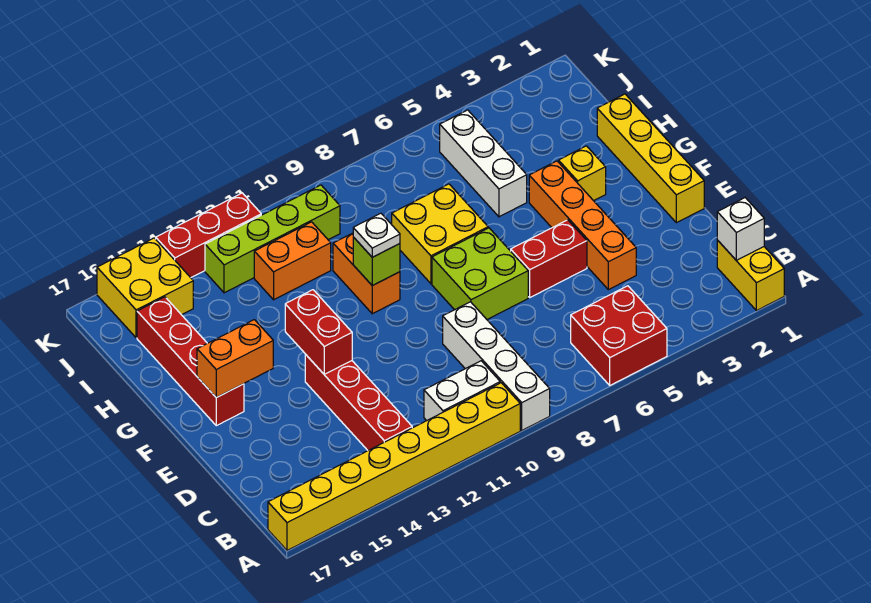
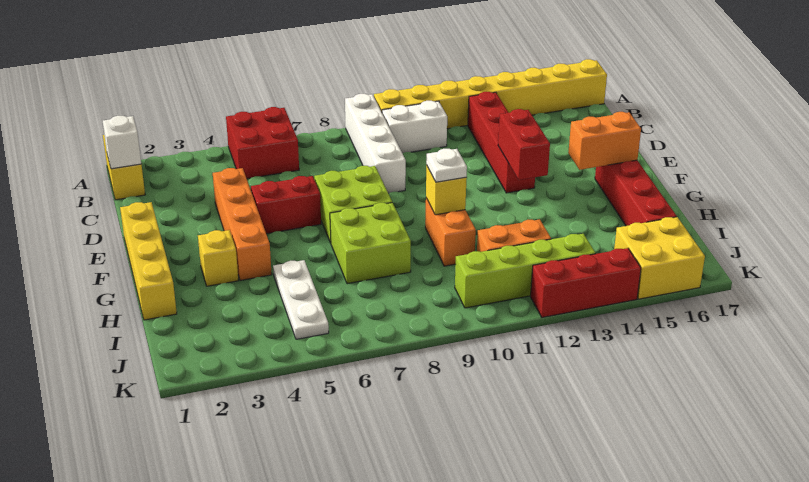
yellow 2x2 brick [392,184,488,284] -> lime 2x2 brick [330,203,411,284]
lime 1x1 brick [353,237,400,286] -> yellow 1x1 brick [426,165,467,215]
white 1x3 brick [440,110,527,217] -> white 1x3 plate [273,260,329,339]

